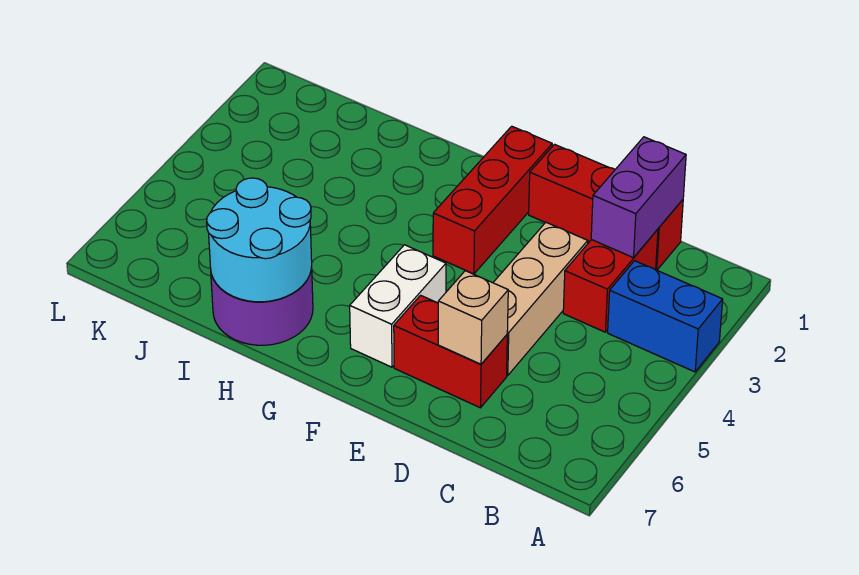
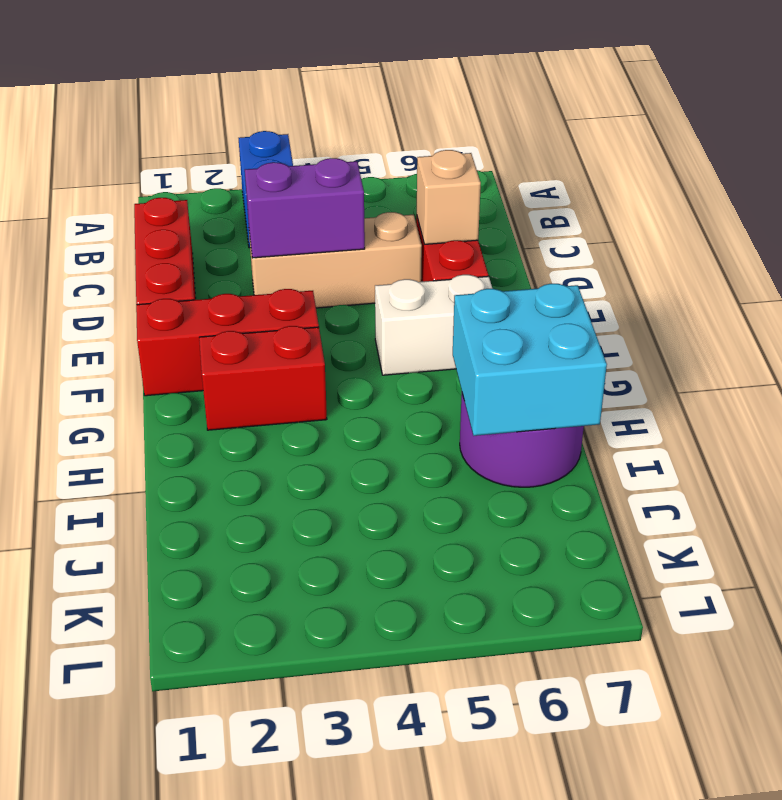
purple 1x2 brick [591,137,686,258] -> purple 1x2 brick moved to [245,158,365,258]
red 1x2 brick [563,229,658,332] -> red 1x2 brick moved to [199,326,327,430]
cyan 2x2 round brick [207,178,312,302] -> cyan 2x2 brick [453,284,607,436]

